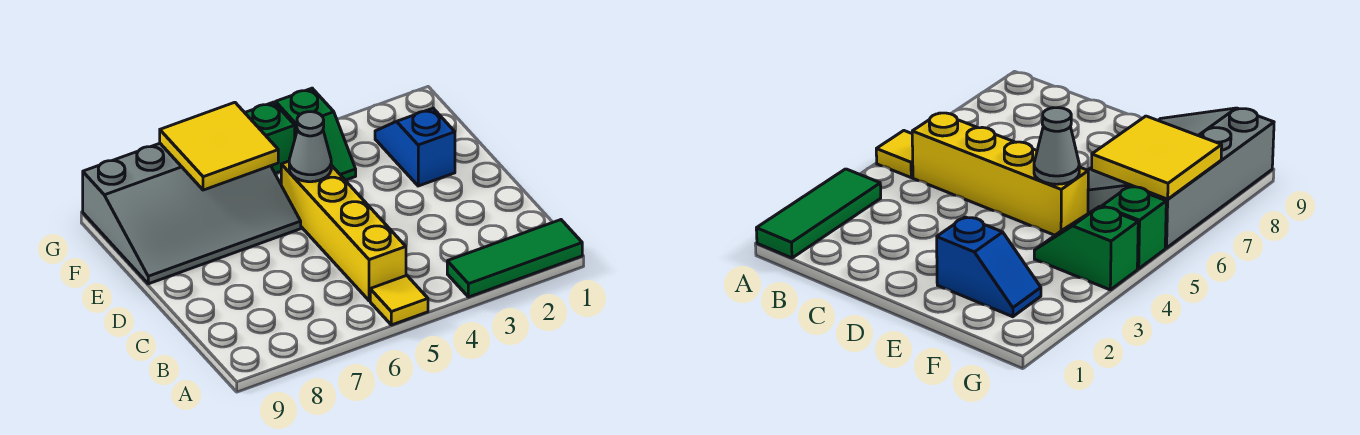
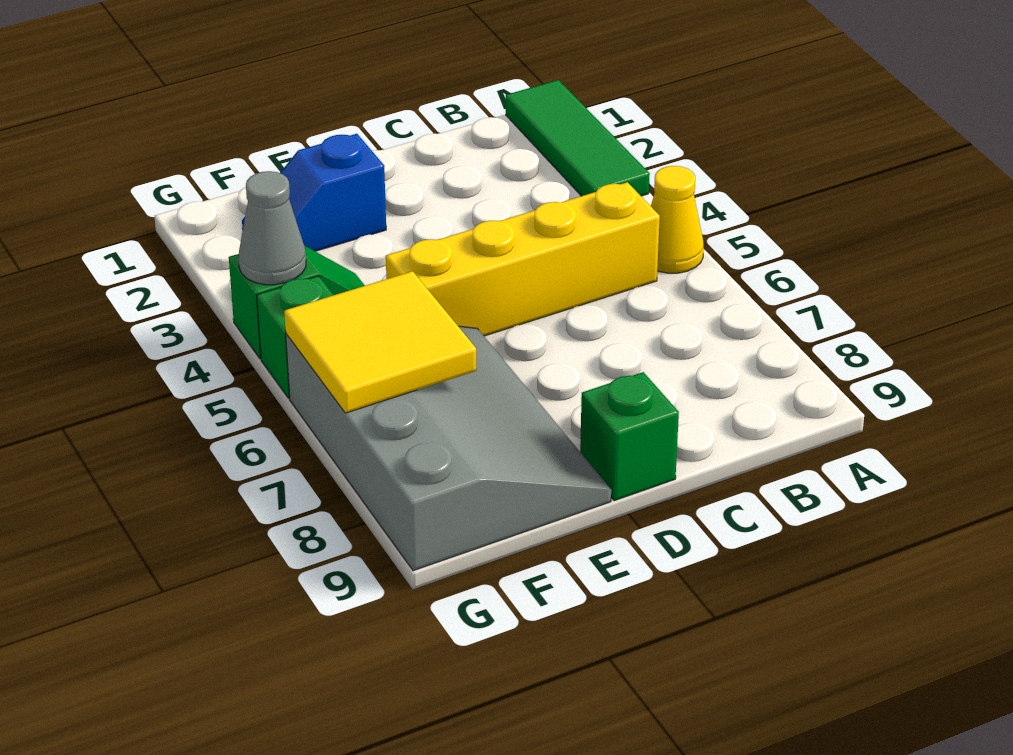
yellow 1x1 tile [370,275,428,325] -> yellow 1x1 cone [651,166,704,273]
none -> green 1x1 brick [580,372,679,501]
grey 1x1 cone [289,112,331,182] -> grey 1x1 cone moved to [238,171,306,285]

